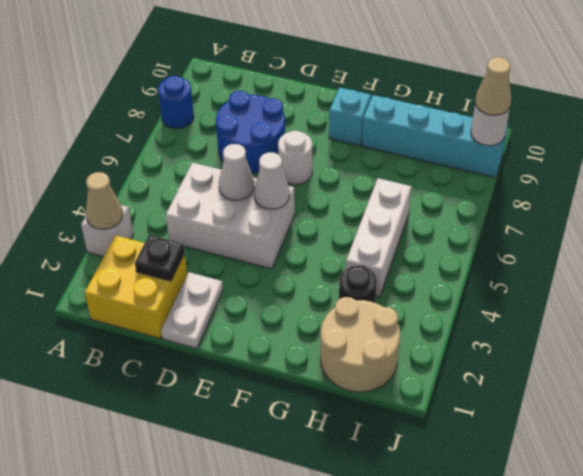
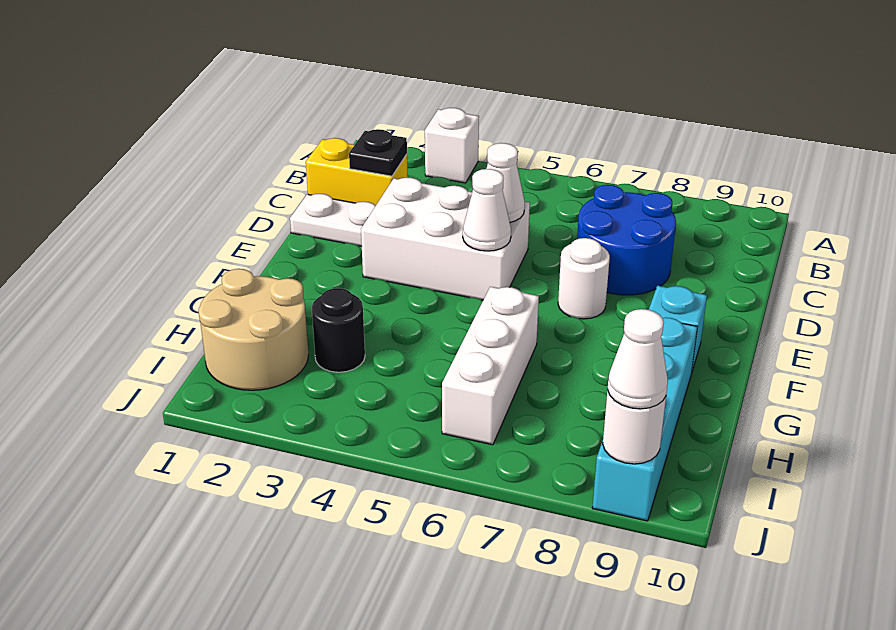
tan 1x1 cone [86,172,123,229] -> none
blue 1x1 round brick [158,76,194,129] -> none
yellow 2x2 brick [85,235,187,339] -> yellow 1x2 brick [306,138,408,205]
white 2x3 brick [166,163,295,269] -> white 2x3 brick turned to [361,178,530,300]
white 1x3 brick [346,178,412,297] -> white 1x3 brick turned to [442,287,539,445]
tan 1x1 cone [475,57,511,115] -> white 1x1 cone [607,309,668,409]

